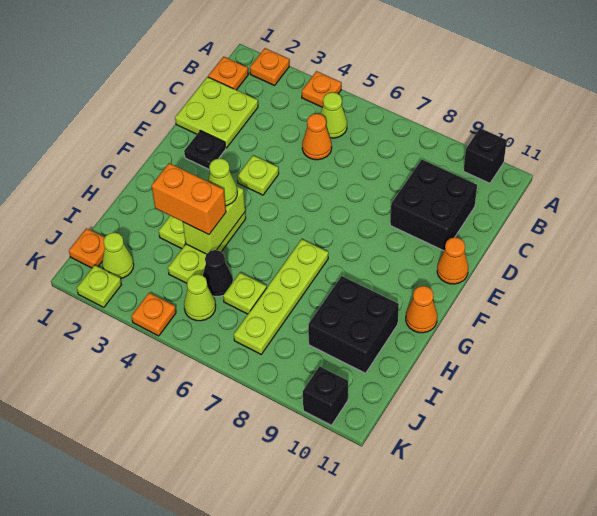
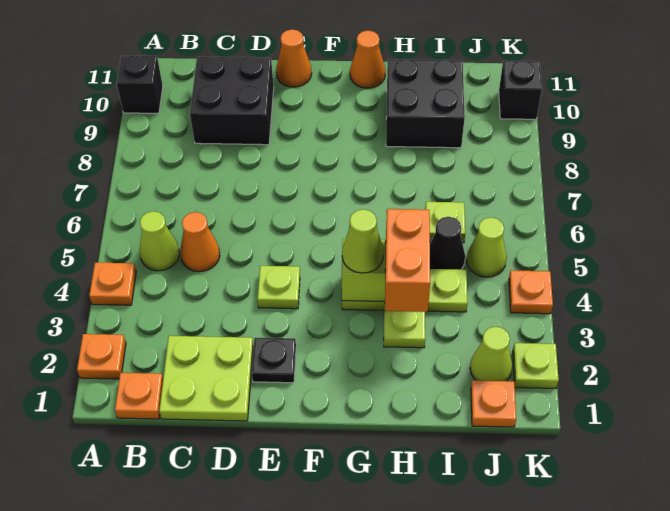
lime 1x4 plate [234,239,328,354] -> none

